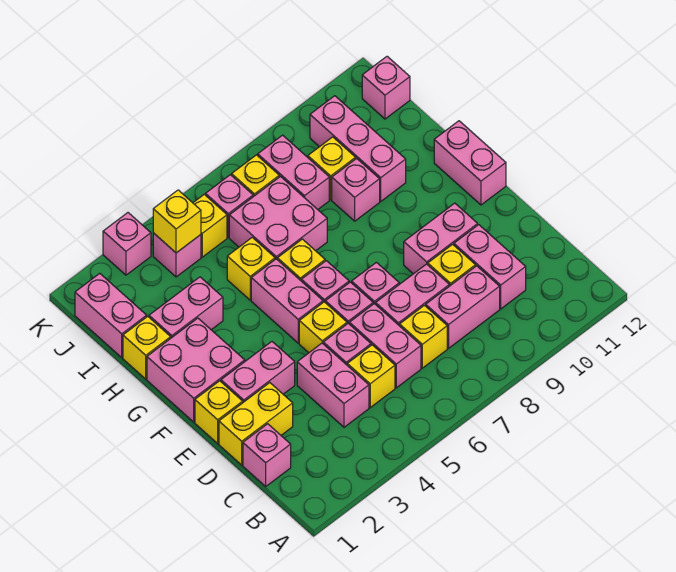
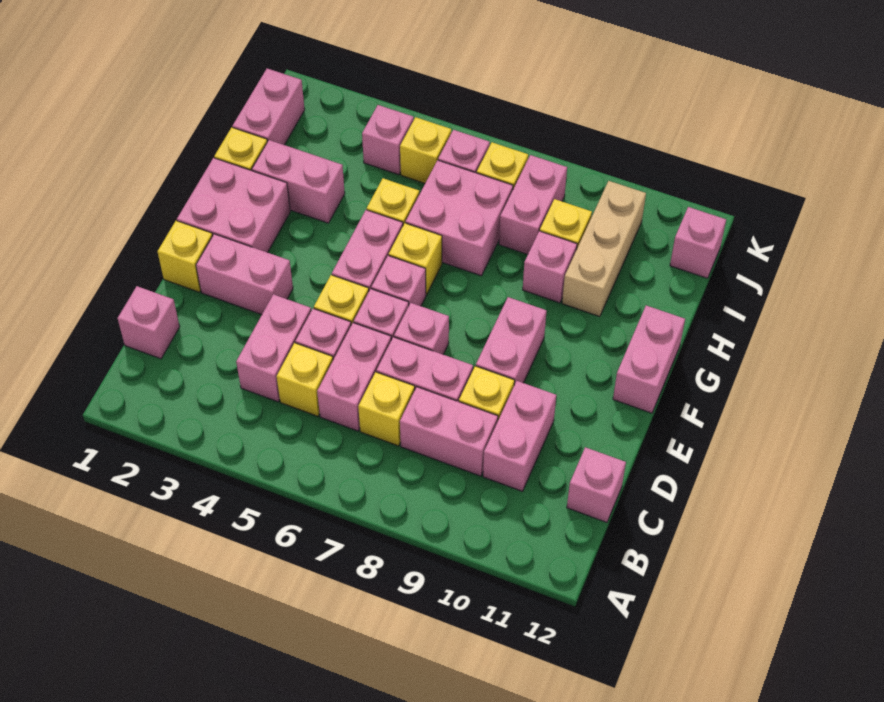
yellow 1x2 brick [219,383,293,465] -> none
pink 1x2 brick [404,203,478,274] -> pink 1x2 brick turned to [476,297,546,385]
pink 1x3 brick [310,96,406,201] -> tan 1x3 brick [562,181,646,317]
yellow 1x1 brick [153,190,201,253] -> none
pink 1x1 brick [103,213,151,275] -> pink 1x1 brick moved to [567,447,626,522]

